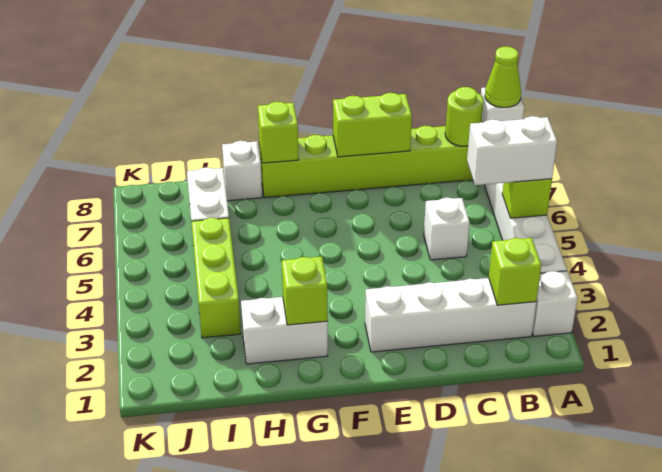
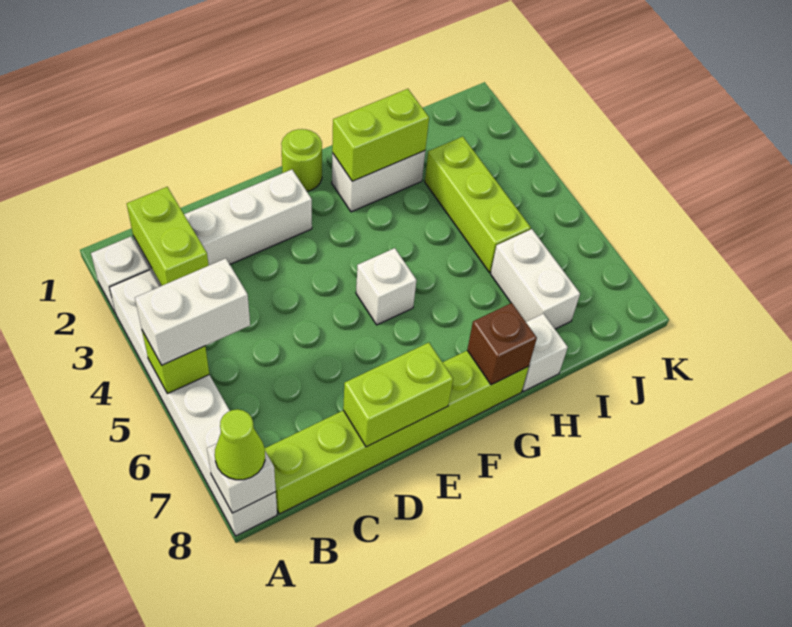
lime 1x1 brick [489,238,541,305] -> lime 1x2 brick [127,187,209,286]
lime 1x1 round brick [445,87,484,146] -> lime 1x1 round brick moved to [281,129,322,191]
white 1x1 brick [424,198,470,260] -> white 1x1 brick moved to [356,248,416,325]
lime 1x1 brick [282,257,328,325] -> lime 1x2 brick [332,89,429,181]
lime 1x1 brick [258,102,298,163] -> brown 1x1 brick [467,303,537,385]

